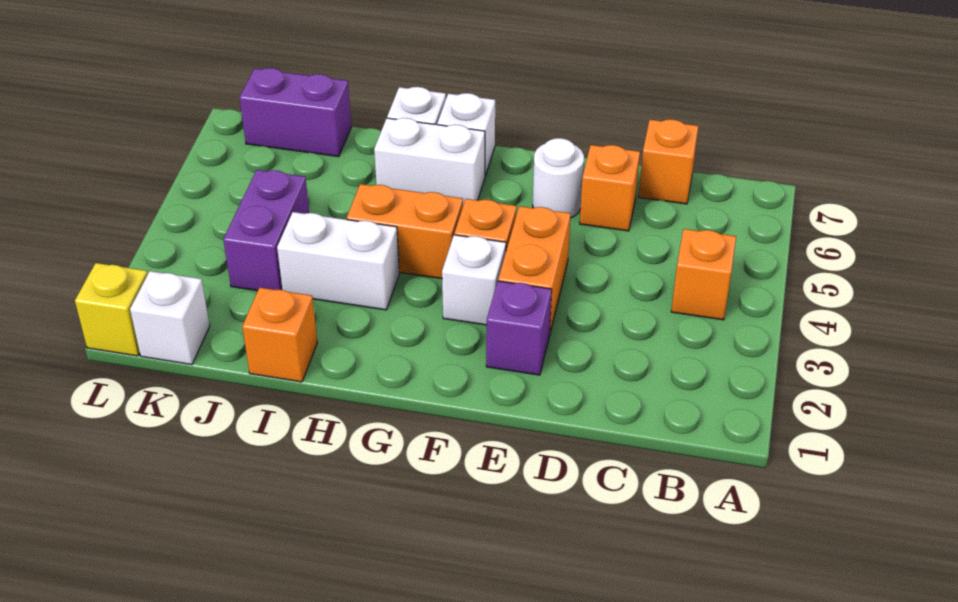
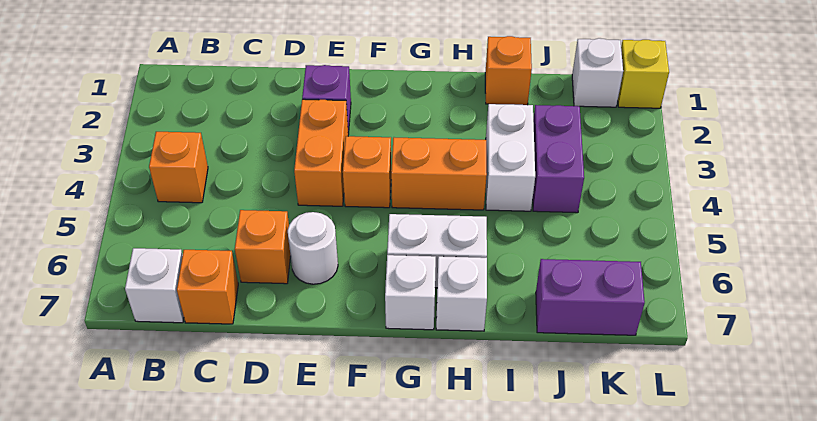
white 1x1 brick [442,235,506,325] -> white 1x1 brick moved to [125,248,184,323]
white 1x2 brick [277,212,399,310] -> white 1x2 brick turned to [486,104,535,211]

